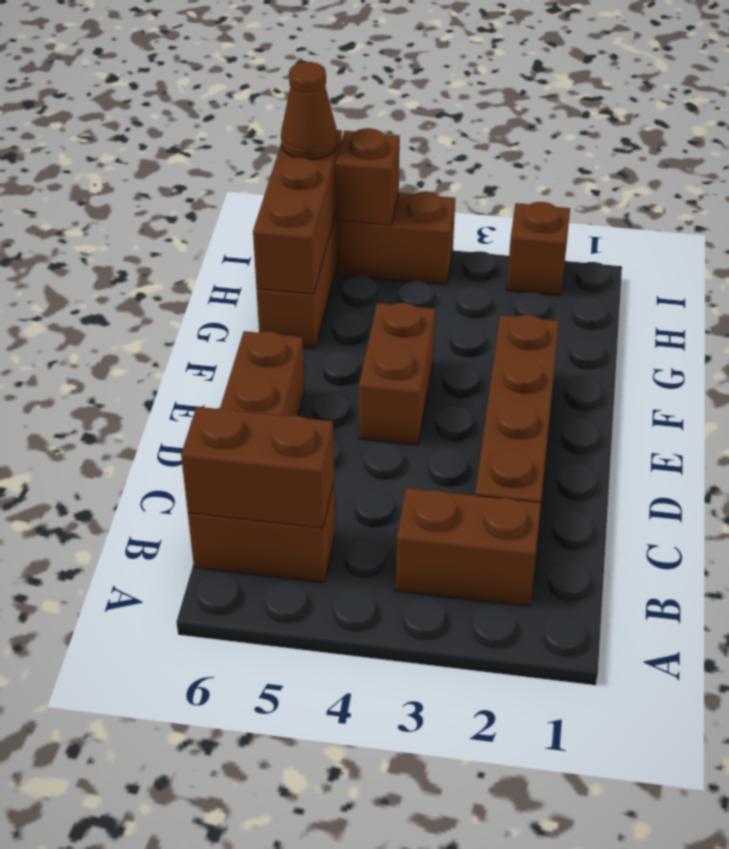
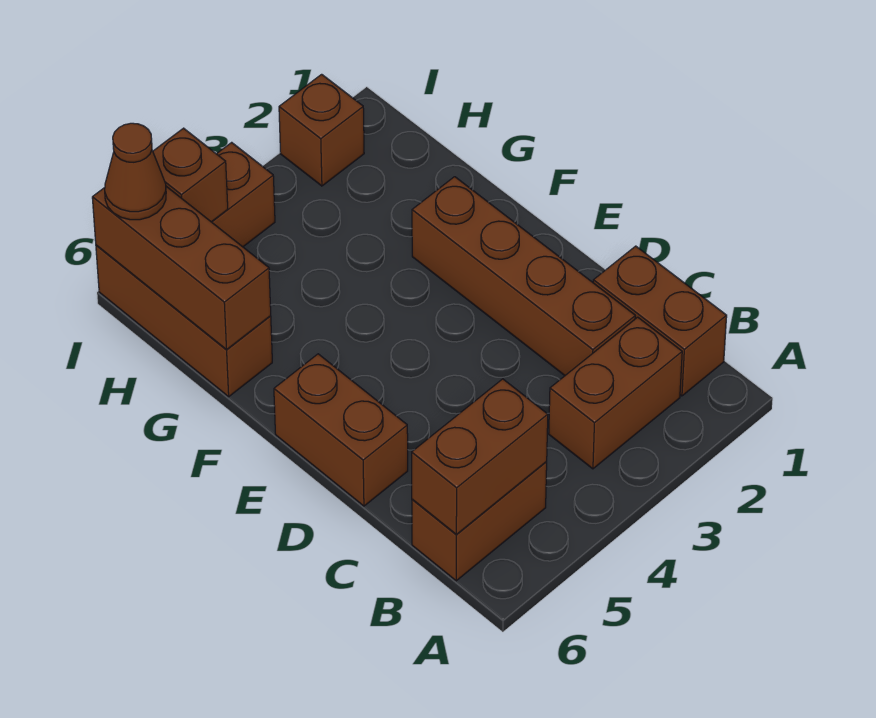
brown 1x2 brick [359,303,435,445] -> brown 1x2 brick moved to [593,246,727,396]

